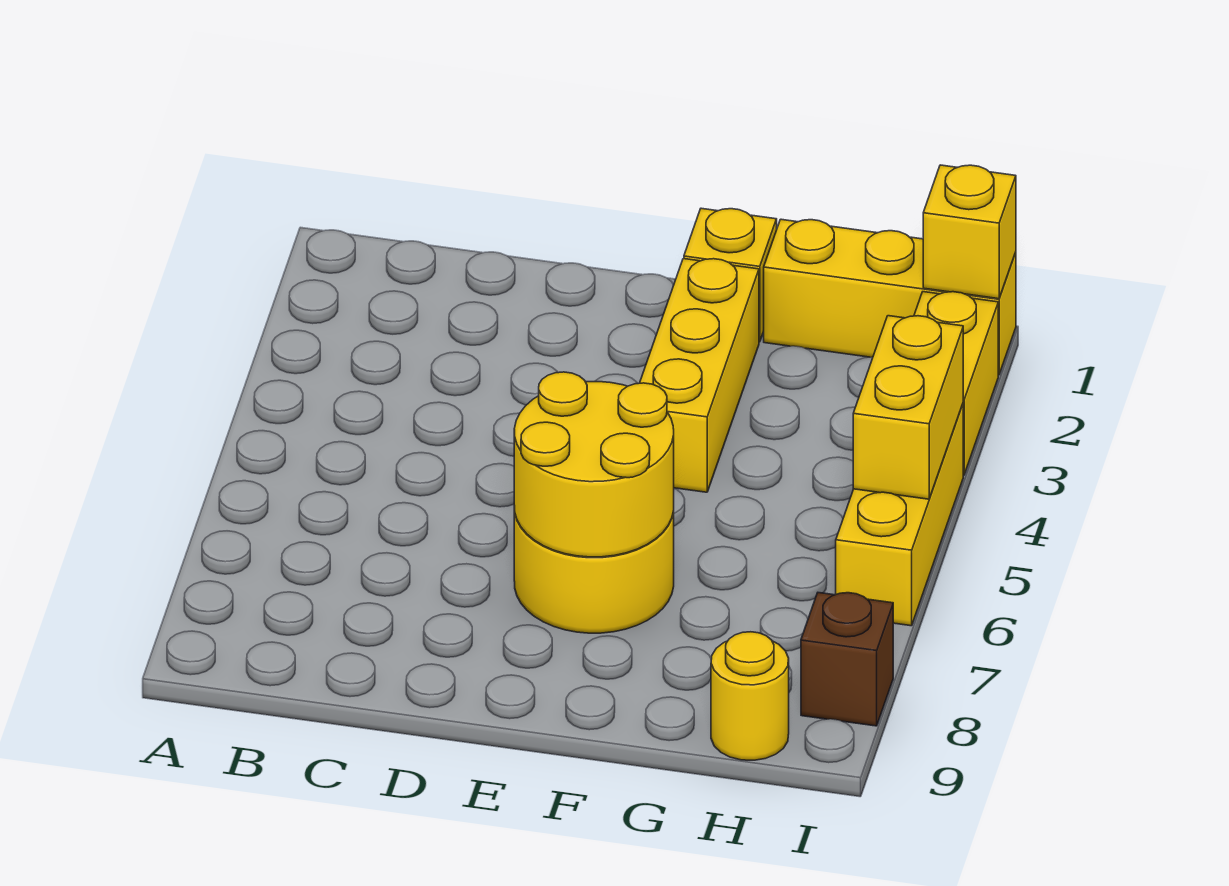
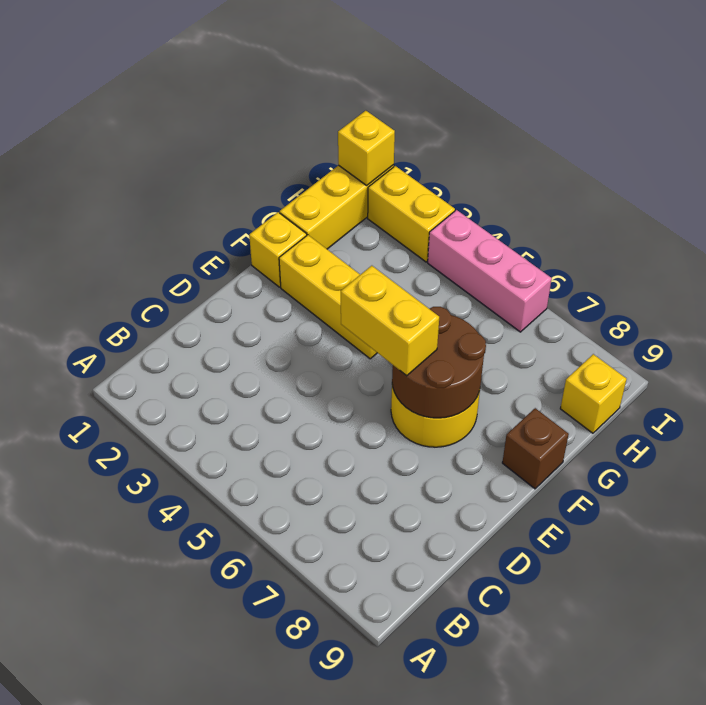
yellow 2x2 round brick [514,372,674,557] -> brown 2x2 round brick [392,307,486,418]
yellow 1x1 round brick [711,632,789,760] -> yellow 1x1 brick [560,354,627,433]
yellow 1x3 brick [836,405,963,626] -> pink 1x3 brick [428,210,552,332]
yellow 1x2 brick [853,316,963,499] -> yellow 1x2 brick moved to [341,266,439,376]
brown 1x1 brick [801,593,893,726] -> brown 1x1 brick moved to [502,408,569,489]

